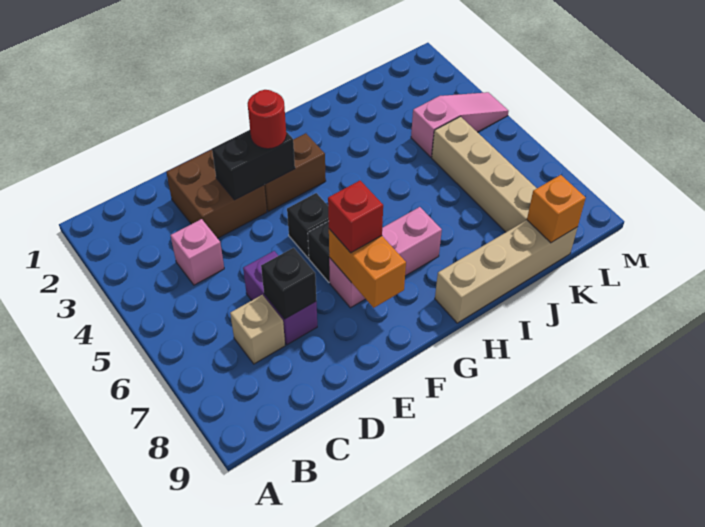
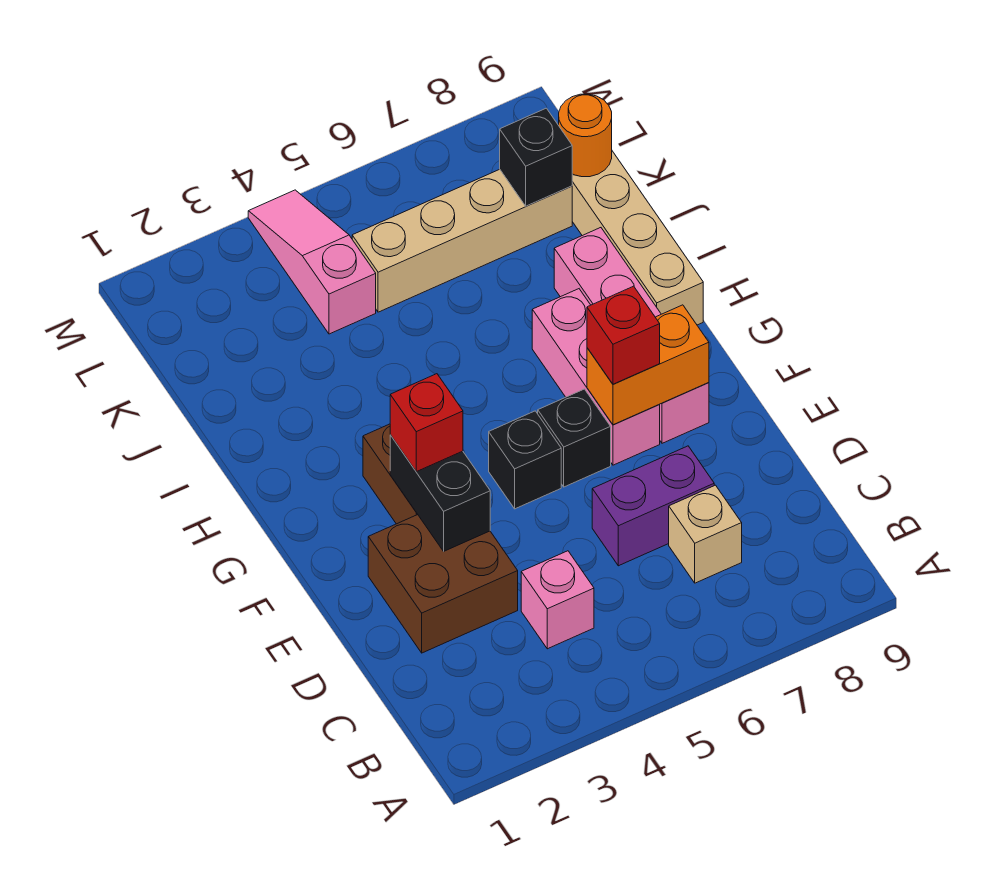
black 1x1 brick [261,248,316,319] -> black 1x1 brick moved to [500,108,572,206]
red 1x1 round brick [248,90,286,149] -> red 1x1 brick [390,374,463,472]
none -> pink 1x4 brick [554,228,709,443]
orange 1x1 brick [527,175,586,243] -> orange 1x1 round brick [559,94,612,177]

